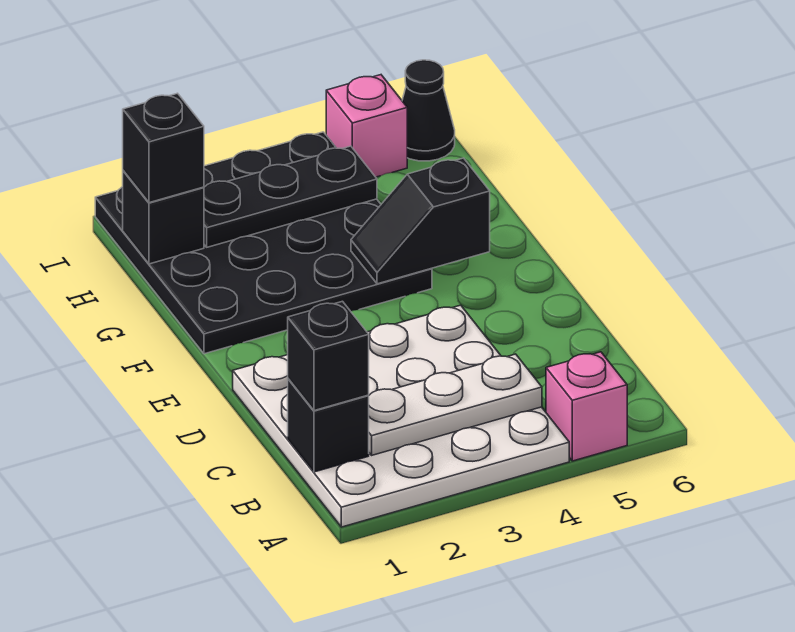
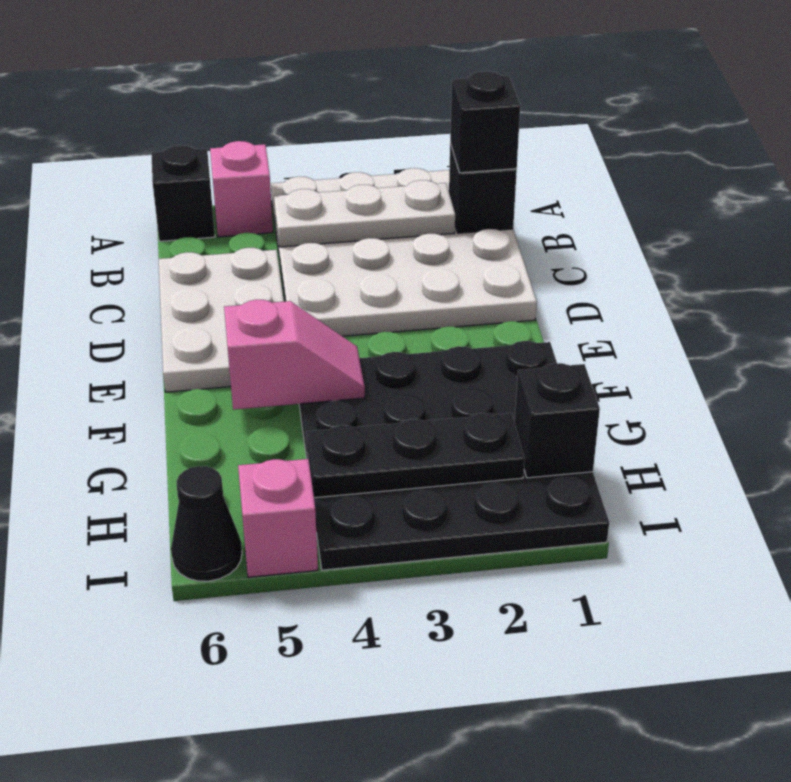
none -> white 2x3 plate [159,248,284,392]
black 1x2 slope [351,158,490,284] -> pink 1x2 slope [224,300,365,410]
black 1x1 brick [123,93,204,203] -> black 1x1 brick moved to [151,145,215,241]

